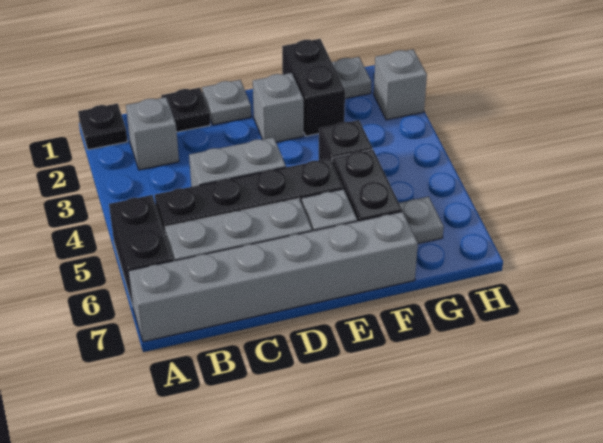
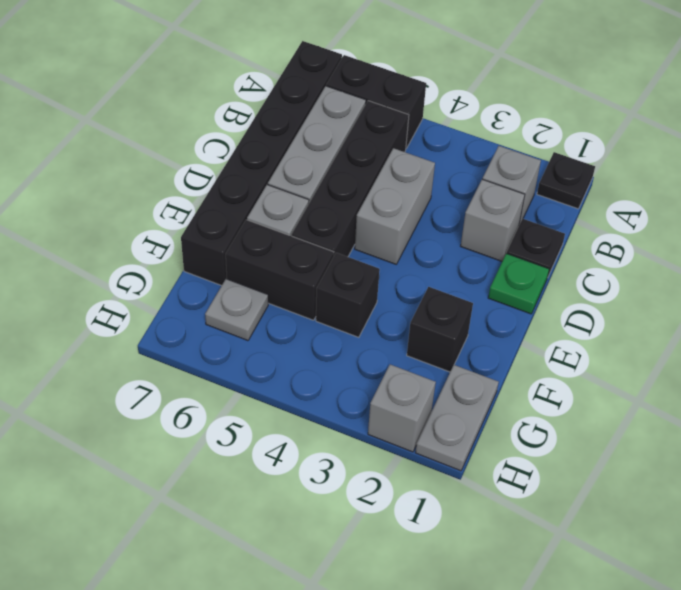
grey 1x6 brick [128,212,418,342] -> black 1x6 brick [181,41,342,286]
grey 1x1 plate [202,80,251,125] -> green 1x1 plate [488,253,549,314]
grey 1x1 brick [253,73,304,142] -> grey 1x1 brick moved to [461,179,525,261]
black 1x2 brick [282,39,345,136] -> black 1x1 brick [407,287,473,372]
grey 1x1 plate [332,57,372,99] -> grey 1x2 plate [415,365,499,471]

